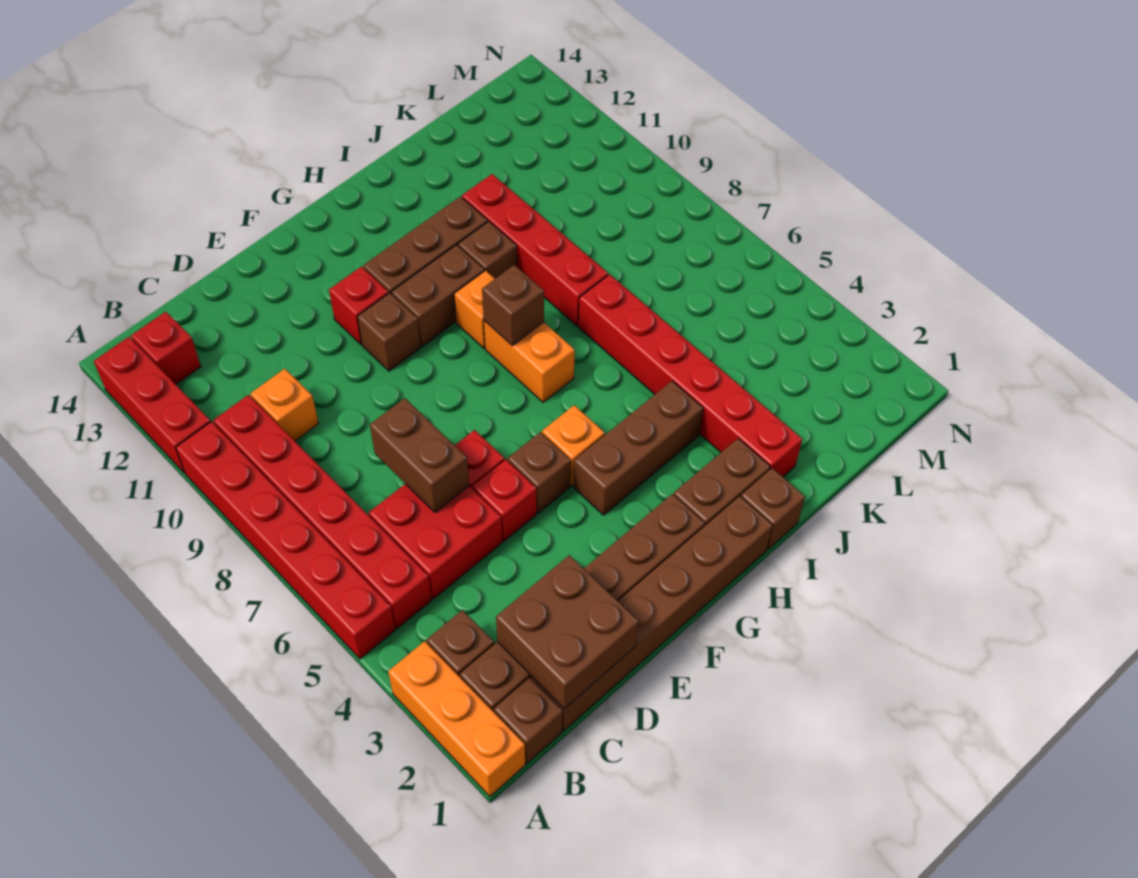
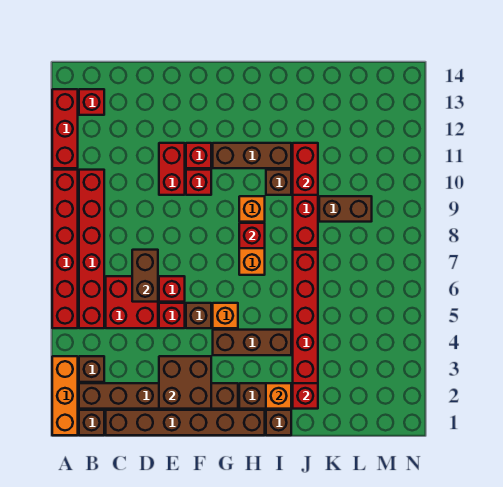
brown 2x2 brick [496,555,639,709] -> brown 2x2 brick moved to [159,356,211,409]
orange 1x1 brick [251,369,319,441] -> orange 1x1 brick moved to [266,383,291,409]
none -> red 1x2 brick [159,143,185,195]
brown 1x1 brick [357,293,421,371] -> red 1x1 brick [186,170,211,195]
brown 1x2 brick [392,245,484,346] -> brown 1x2 brick moved to [319,196,372,222]
brown 1x1 brick [482,265,544,345] -> red 1x1 brick [239,223,265,248]
none -> red 1x1 brick [293,383,318,409]
none -> red 1x2 brick [293,143,318,195]

